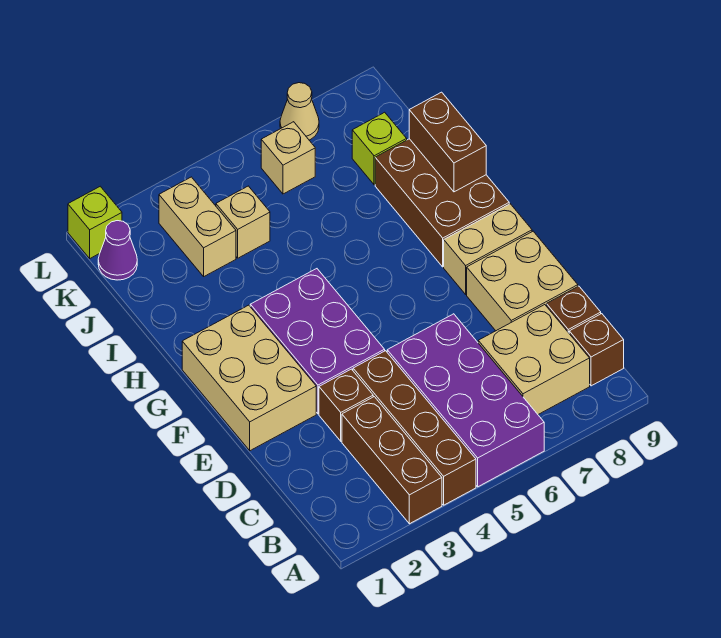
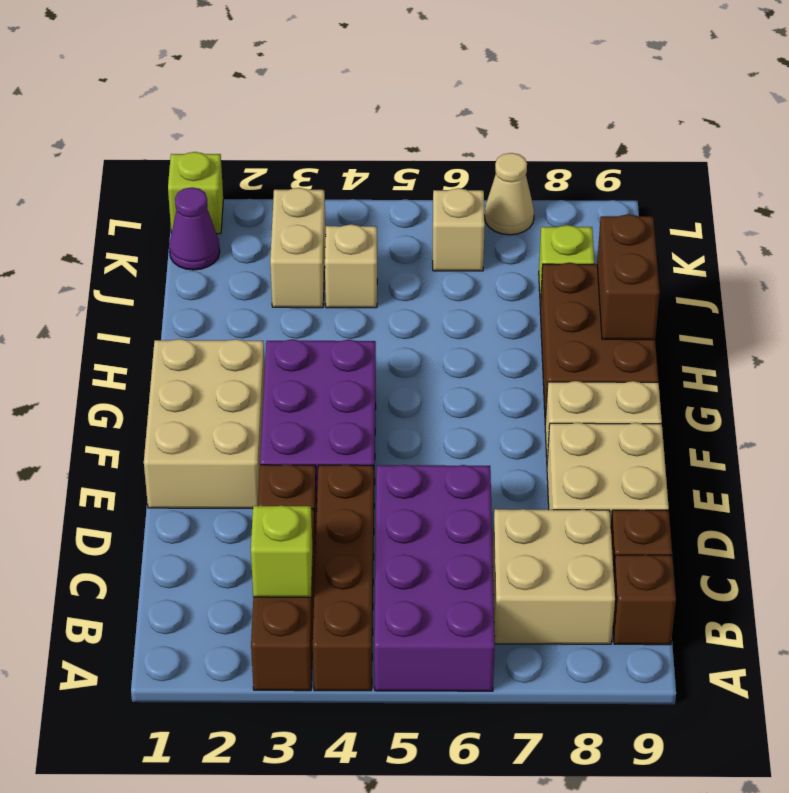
none -> lime 1x1 brick [251,505,313,597]

